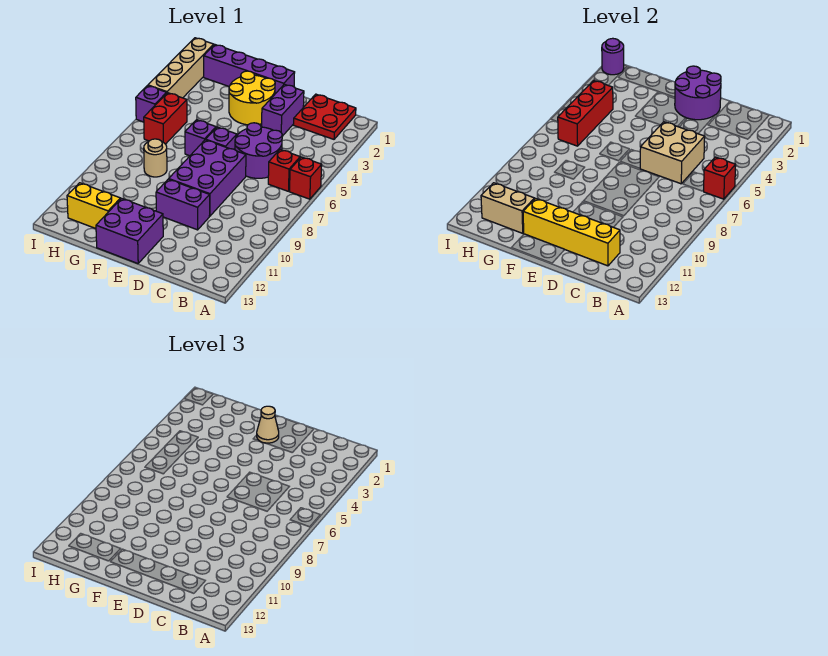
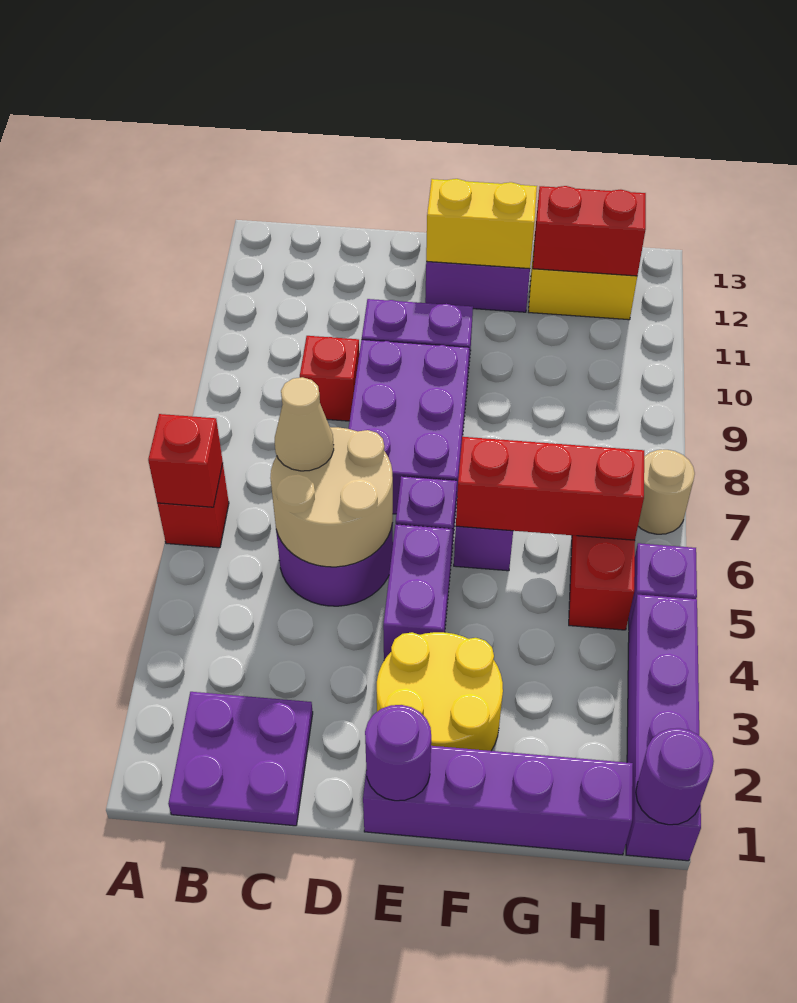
red 2x2 plate [294,94,356,139] -> purple 2x2 plate [168,692,313,826]
red 1x1 brick [268,150,300,191] -> red 1x1 brick moved to [300,336,359,421]
tan 2x2 brick [640,122,705,184] -> tan 2x2 round brick [270,427,393,567]
yellow 1x4 brick [523,198,620,266] -> yellow 1x2 brick [426,179,537,269]
purple 2x2 round brick [675,66,721,120] -> purple 1x1 round brick [365,705,431,801]
purple 1x2 brick [262,84,304,136] -> purple 1x2 brick moved to [383,524,453,660]
tan 1x1 cone [257,406,279,443] -> tan 1x1 cone moved to [275,377,334,471]
tan 1x1 round brick [144,139,167,177] -> tan 1x1 round brick moved to [638,450,695,534]
tan 1x2 brick [481,183,535,233] -> red 1x2 brick [533,186,646,276]
red 1x3 brick [558,80,613,146] -> red 1x3 brick turned to [456,437,644,540]
tan 1x4 brick [148,38,214,98] -> purple 1x4 brick [626,595,701,861]

